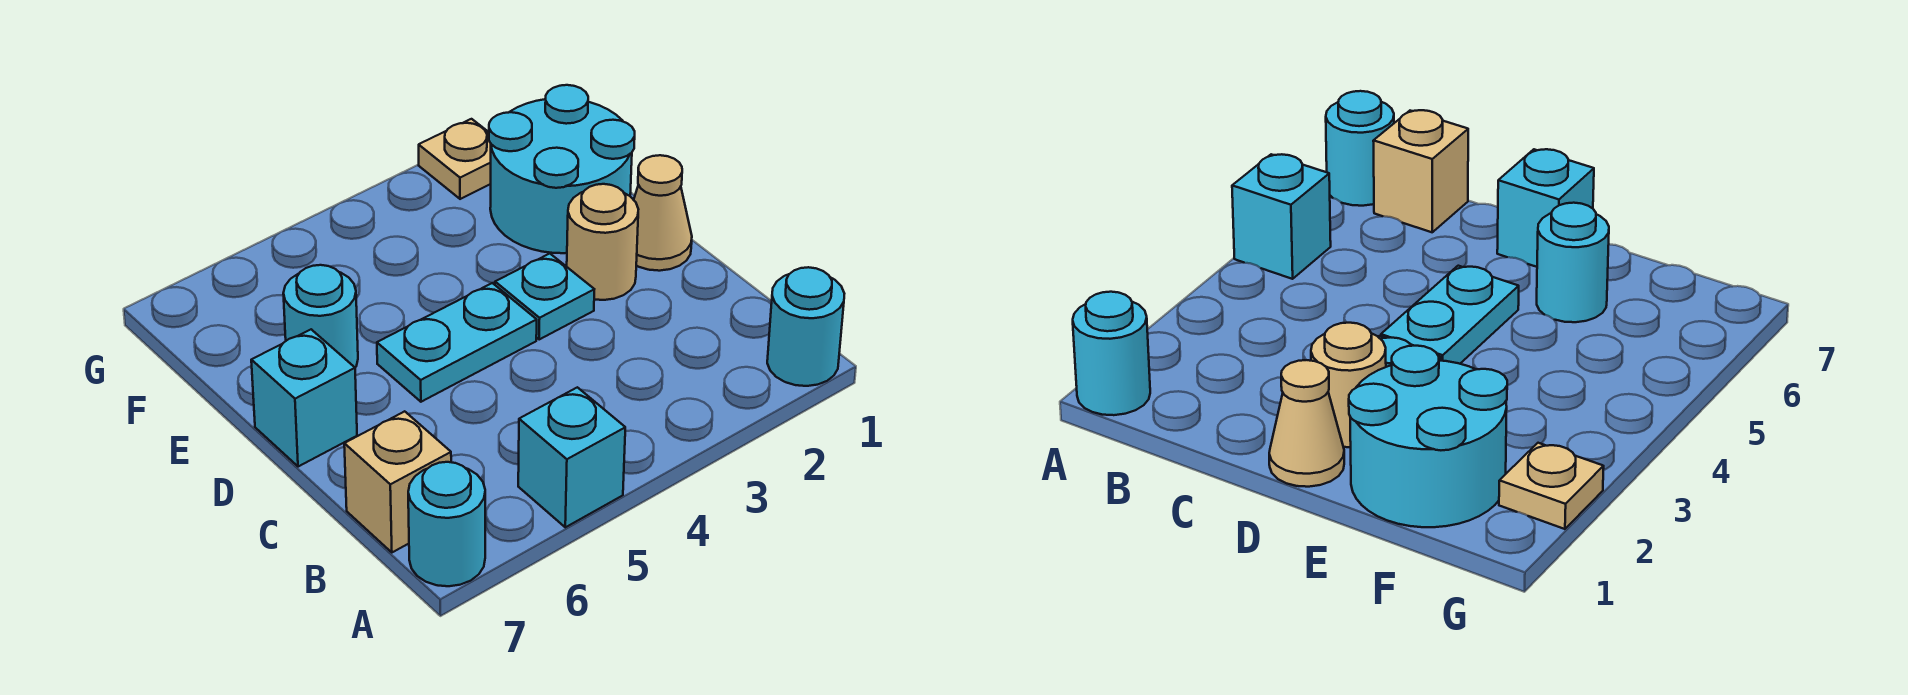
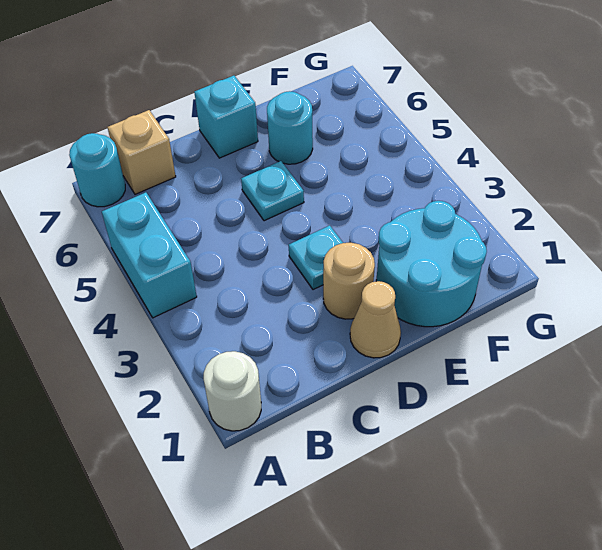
cyan 1x1 round brick [767,267,844,386] -> white 1x1 round brick [204,351,261,431]
cyan 1x1 brick [518,387,625,527] -> cyan 1x2 brick [102,192,197,318]
cyan 1x2 plate [377,283,537,402] -> cyan 1x1 plate [241,161,304,221]
tan 1x1 plate [419,119,491,199] -> none

